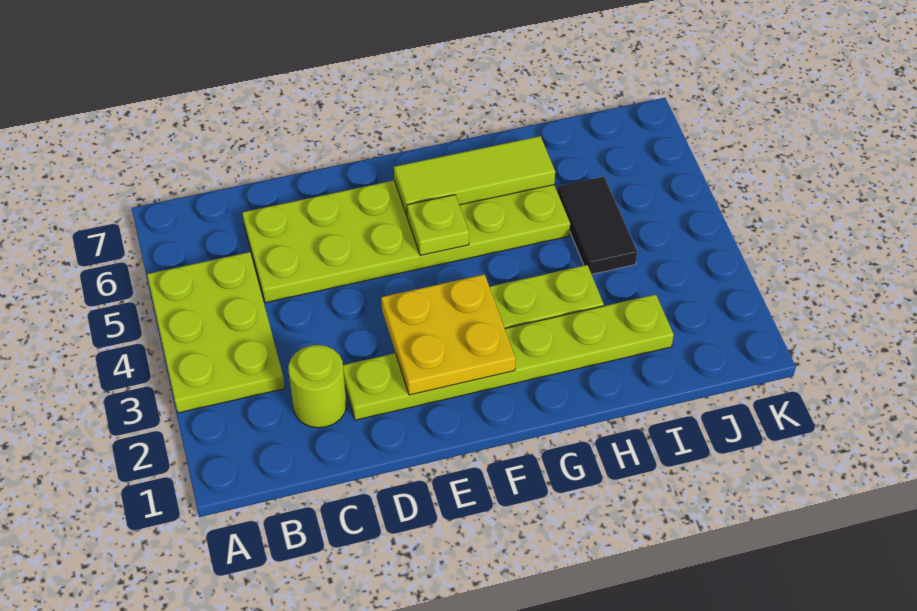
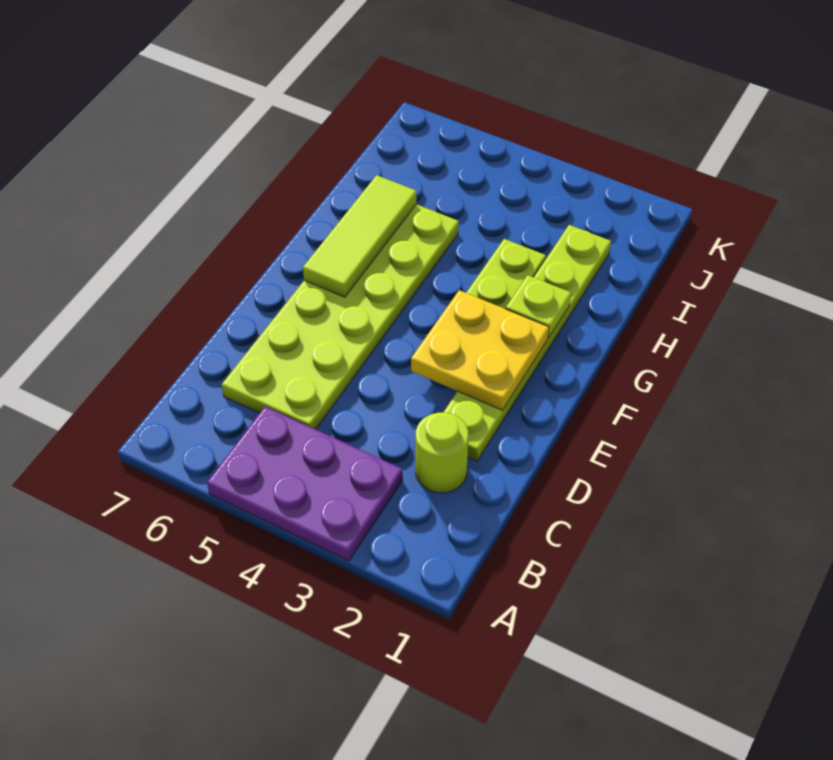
lime 2x3 plate [147,252,285,413] -> purple 2x3 plate [207,407,403,561]
lime 1x1 plate [407,195,469,255] -> lime 1x1 plate moved to [506,275,571,338]
black 1x2 tile [557,177,637,274] -> none

